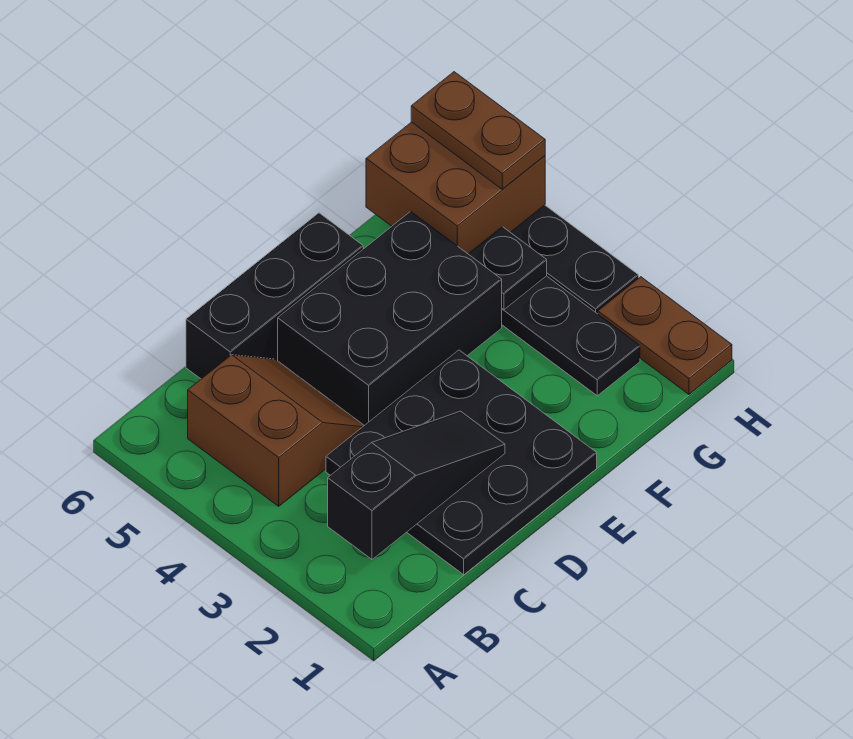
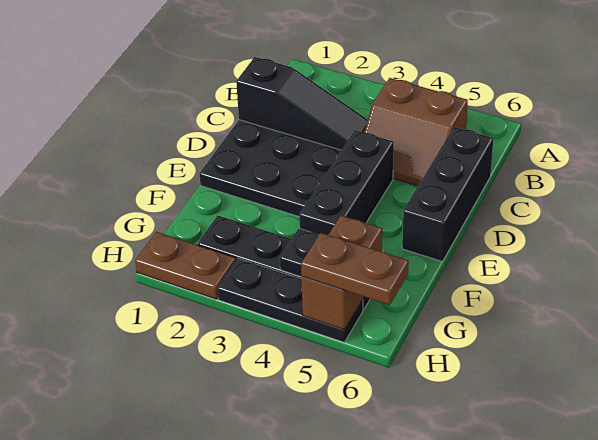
black 1x3 slope [328,411,505,559] -> black 1x3 slope turned to [236,57,368,150]
black 2x3 brick [278,211,502,426] -> black 1x3 brick [299,130,394,235]
brown 2x2 brick [366,122,545,254] -> brown 1x2 brick [302,215,382,329]

